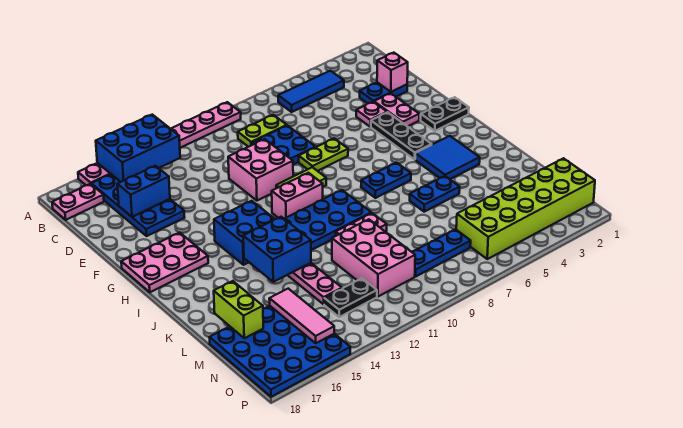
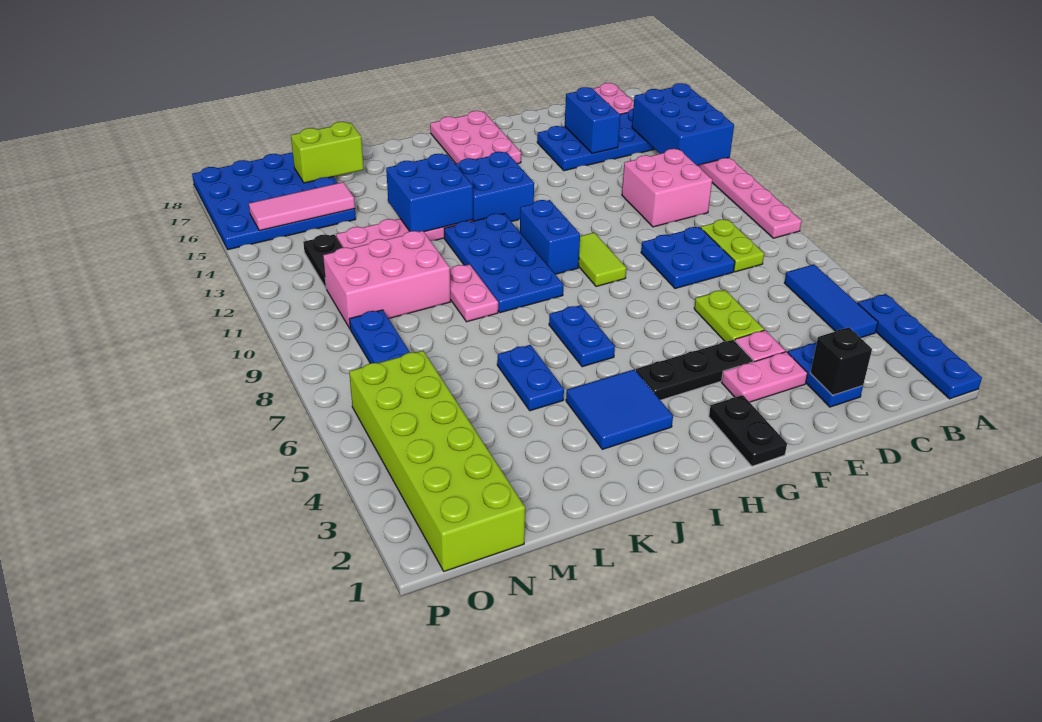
none -> blue 1x4 plate [858,294,982,399]
pink 1x1 brick [377,53,408,92] -> black 1x1 brick [811,327,872,395]
pink 2x2 brick [228,139,293,201] -> pink 2x2 brick moved to [622,149,712,227]
lime 1x2 plate [299,138,348,171] -> lime 1x2 plate moved to [694,290,764,341]
pink 1x2 brick [272,173,323,219] -> blue 1x2 brick [520,200,580,274]

